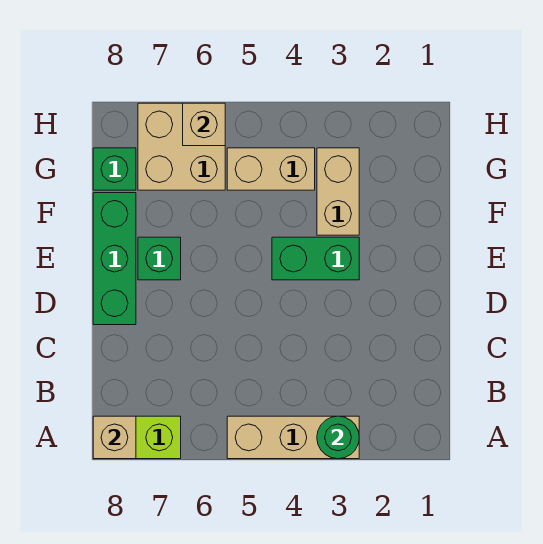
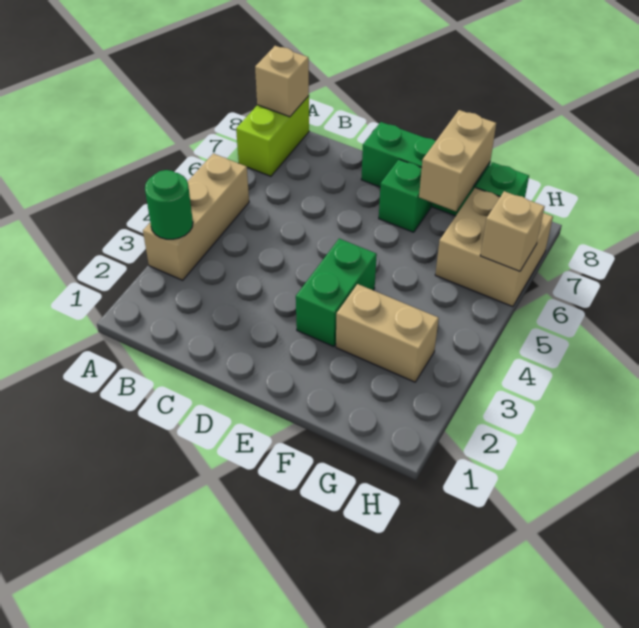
tan 1x2 brick [227,148,315,190] -> tan 1x2 brick moved to [419,110,496,211]

